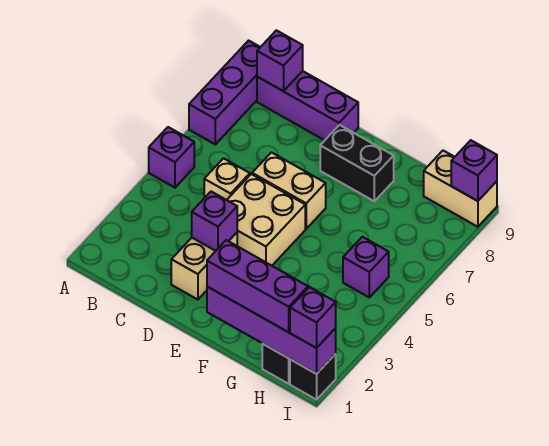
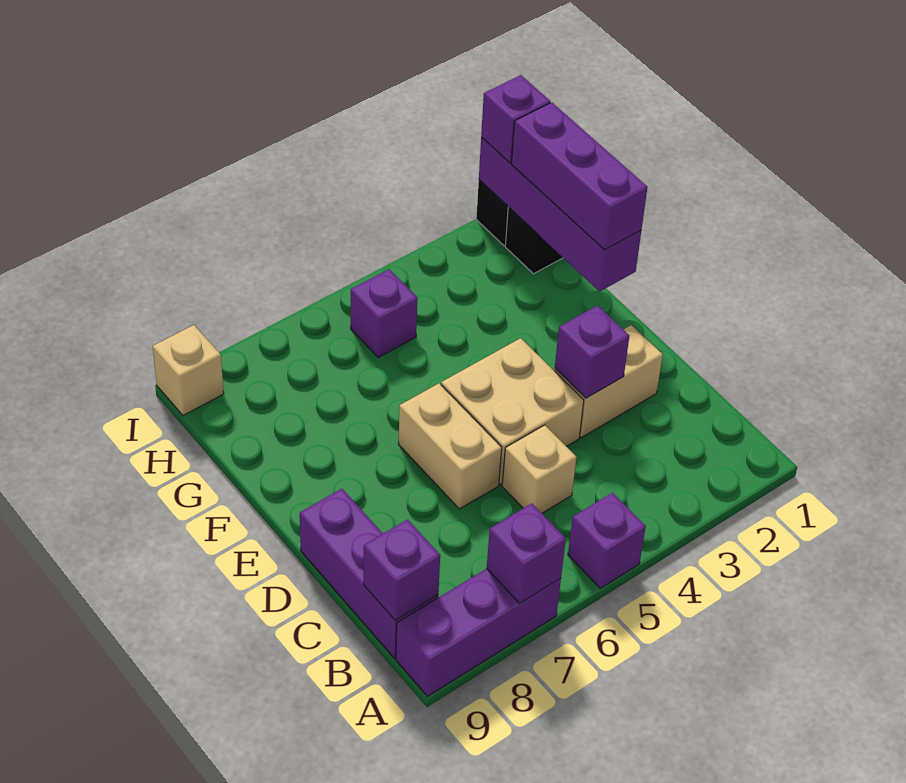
black 1x2 brick [320,125,394,201] -> none
tan 1x2 brick [424,151,497,227] -> tan 1x1 brick [153,325,224,415]
purple 1x1 brick [451,140,497,201] -> purple 1x1 brick moved to [487,504,566,603]

